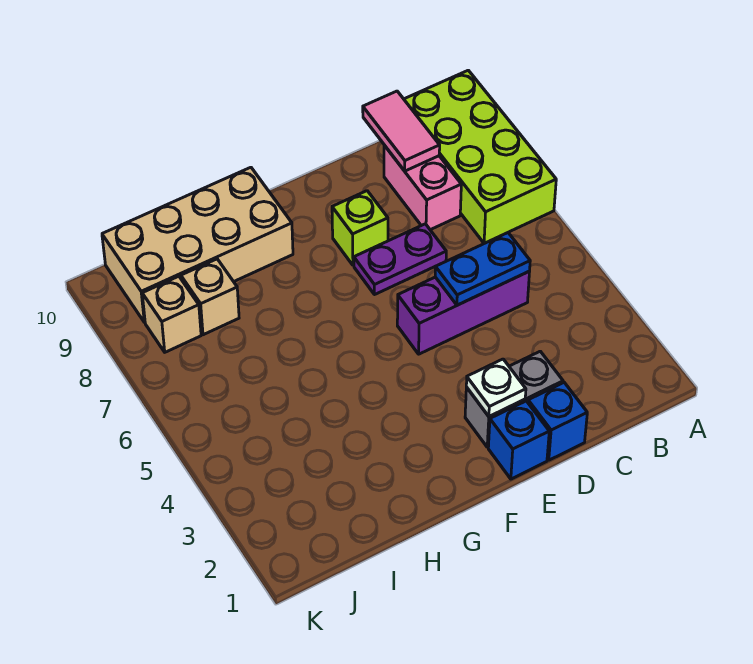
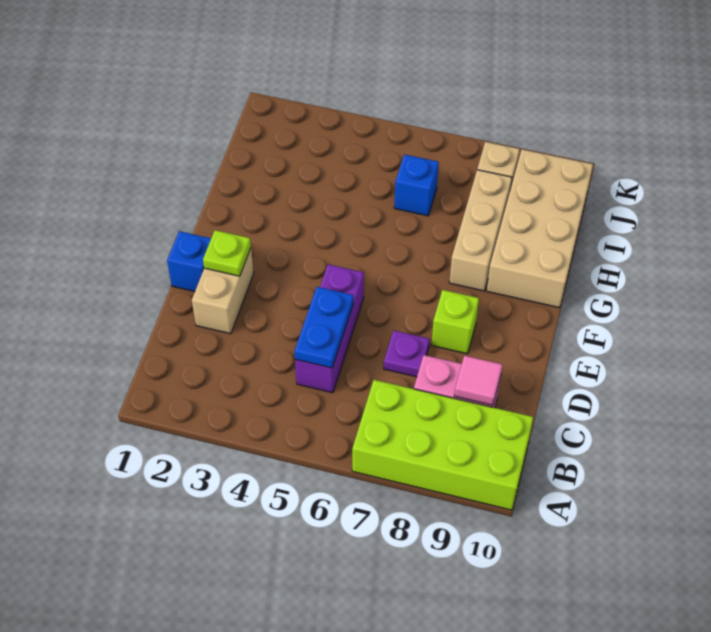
pink 1x2 tile [363,91,440,171] -> pink 1x1 tile [454,356,503,405]
blue 1x1 brick [528,383,587,460] -> blue 1x1 brick moved to [394,154,439,216]
grey 1x2 brick [465,351,563,447] -> tan 1x2 brick [192,248,254,334]
purple 1x2 plate [354,224,446,295] -> purple 1x1 plate [384,331,430,377]
white 1x1 plate [466,359,526,417] -> lime 1x1 plate [203,230,251,276]
tan 1x1 brick [181,259,239,335] -> tan 1x3 brick [449,170,512,291]

